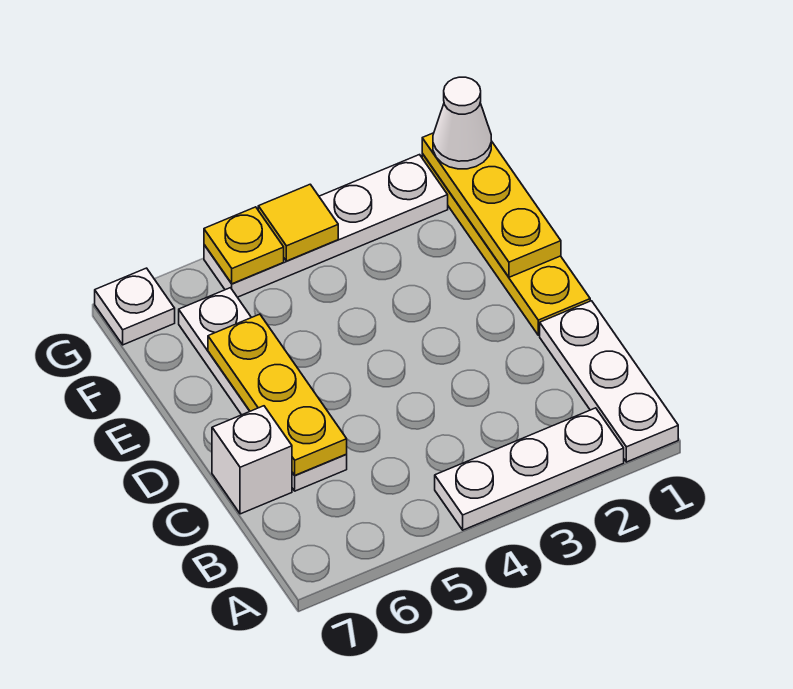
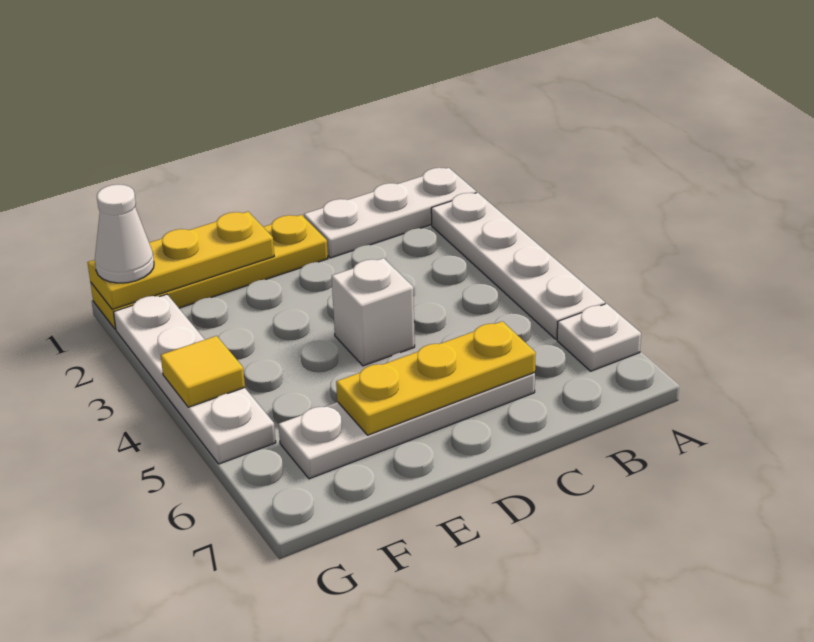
white 1x3 plate [435,408,624,530] -> white 1x4 plate [431,193,605,339]
white 1x1 brick [212,406,292,514] -> white 1x1 brick moved to [332,258,415,366]
yellow 1x1 plate [204,207,284,284] -> none
white 1x1 plate [95,268,175,345] -> white 1x1 plate moved to [557,304,641,371]

